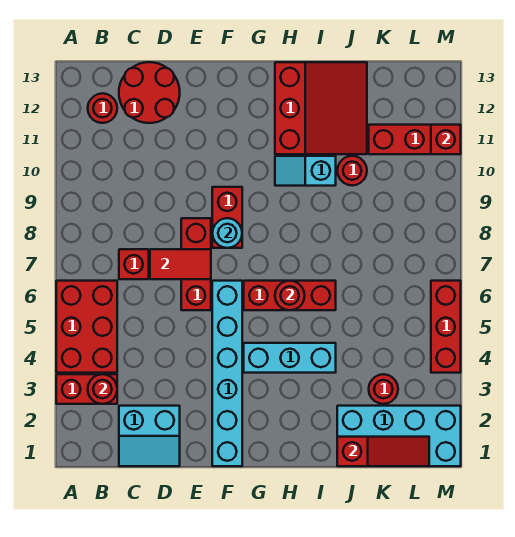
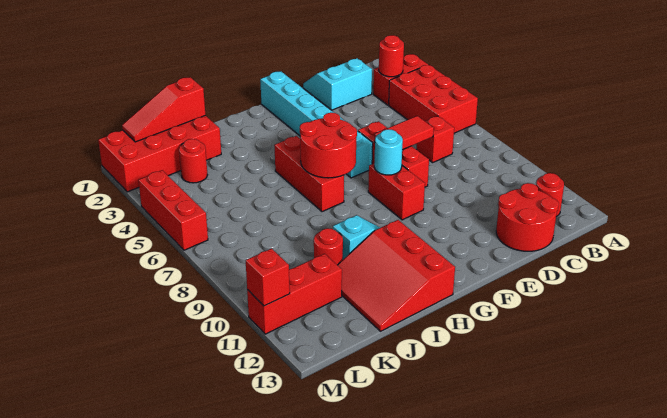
cyan 1x3 brick [244,343,336,373] -> none
red 1x3 brick [244,281,336,310] -> red 1x3 brick turned to [274,136,344,212]
red 1x1 round brick [275,281,305,310] -> red 2x2 round brick [300,113,357,178]
cyan 2x4 brick [337,406,461,466] -> red 2x4 brick [98,116,221,192]

